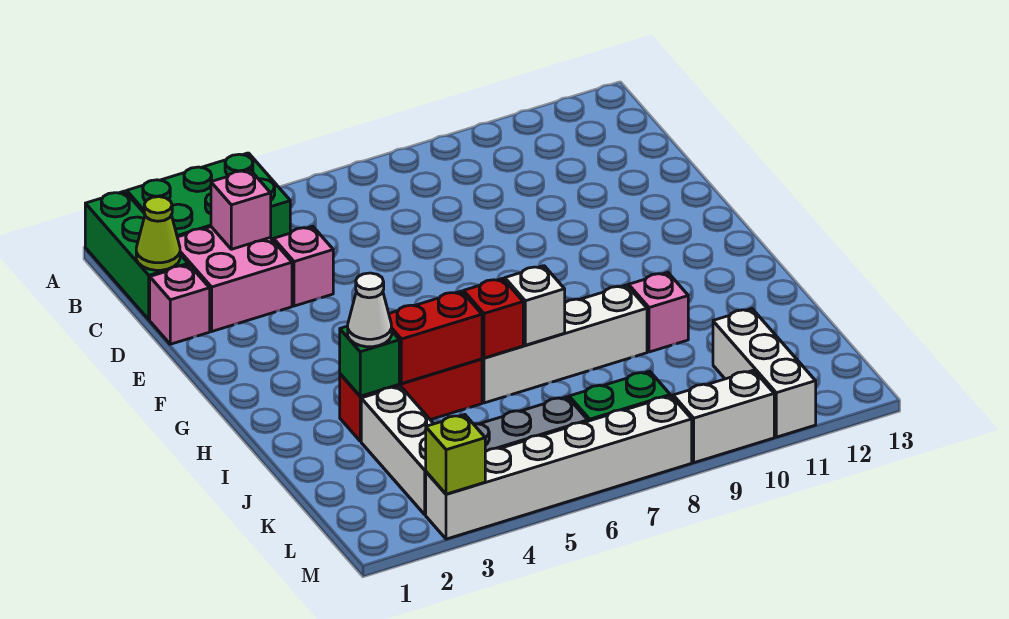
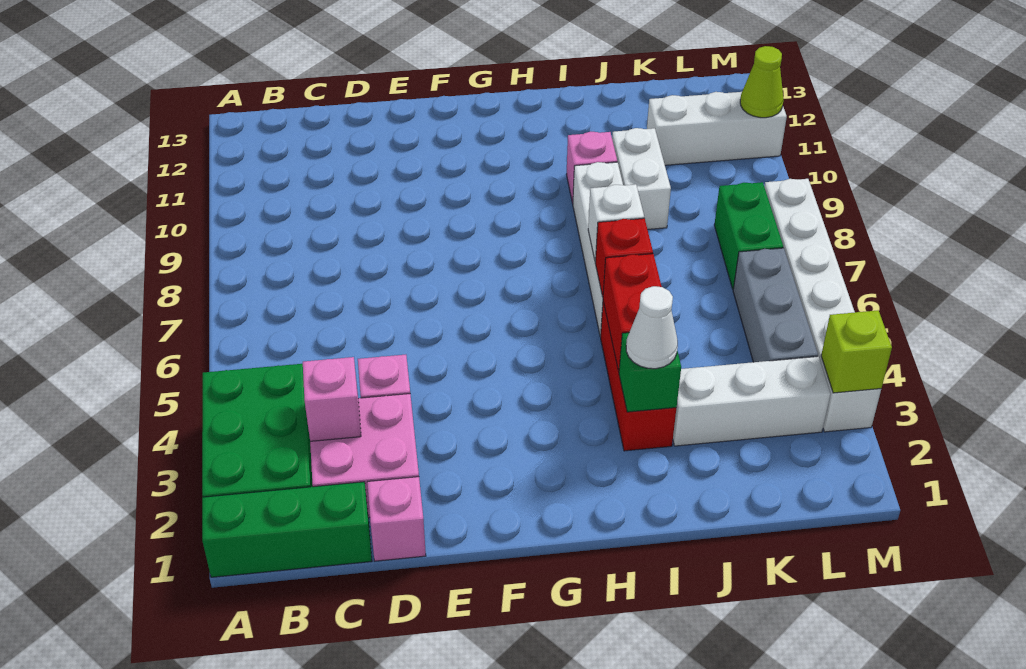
lime 1x1 cone [136,197,180,270] -> lime 1x1 cone moved to [740,46,784,118]
white 1x2 brick [673,370,774,463] -> white 1x2 brick moved to [612,128,671,229]

